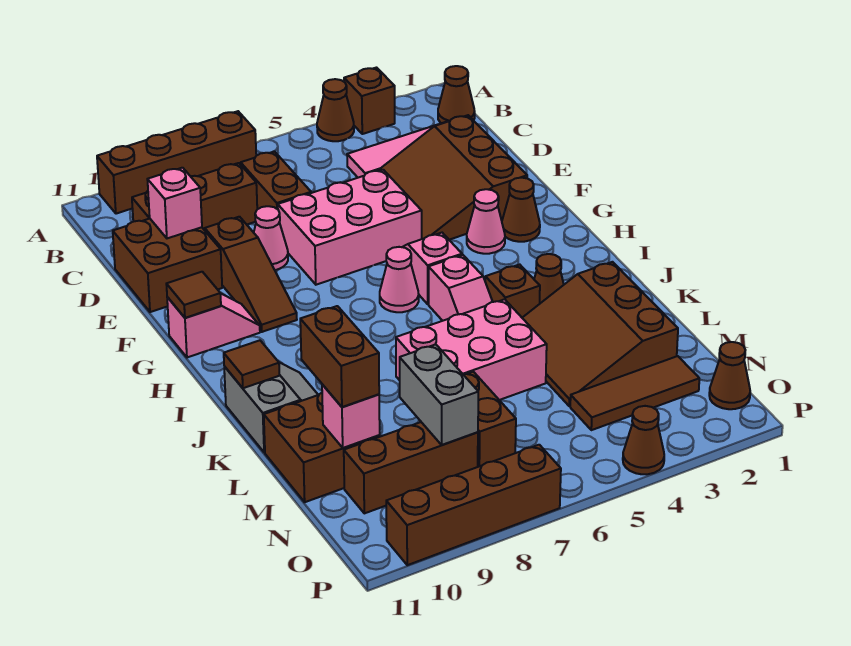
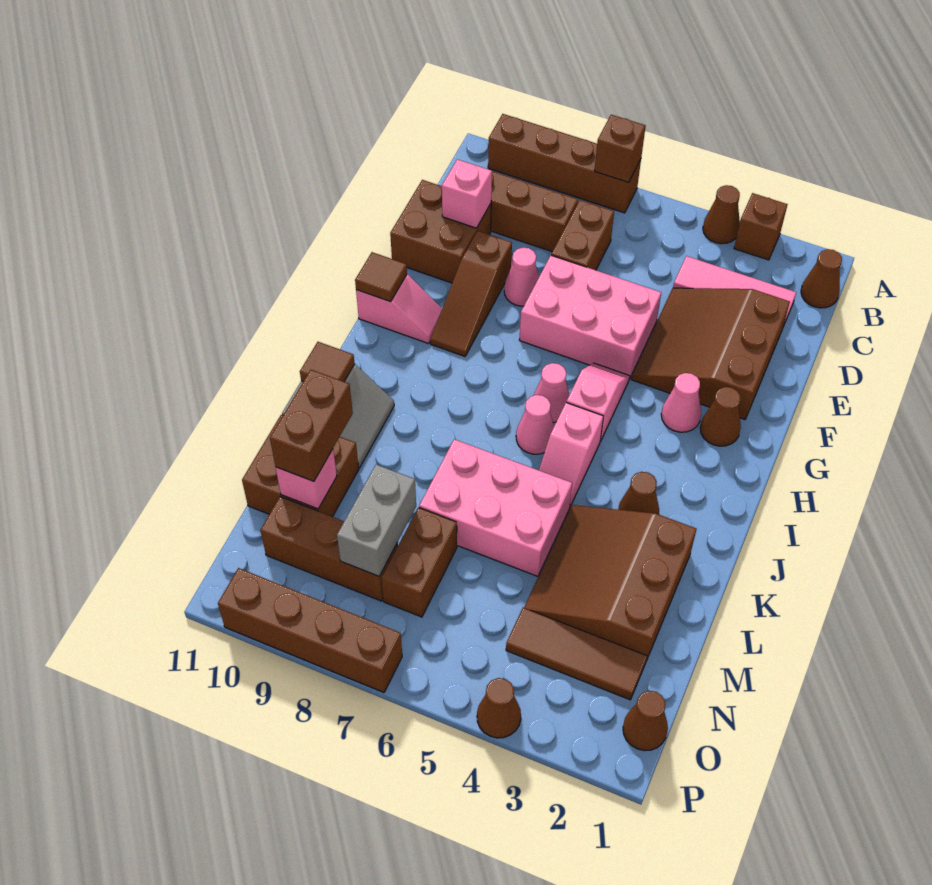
none -> pink 1x1 cone [516,395,554,454]
brown 1x1 brick [485,265,540,318] -> brown 1x1 brick moved to [595,115,646,182]

